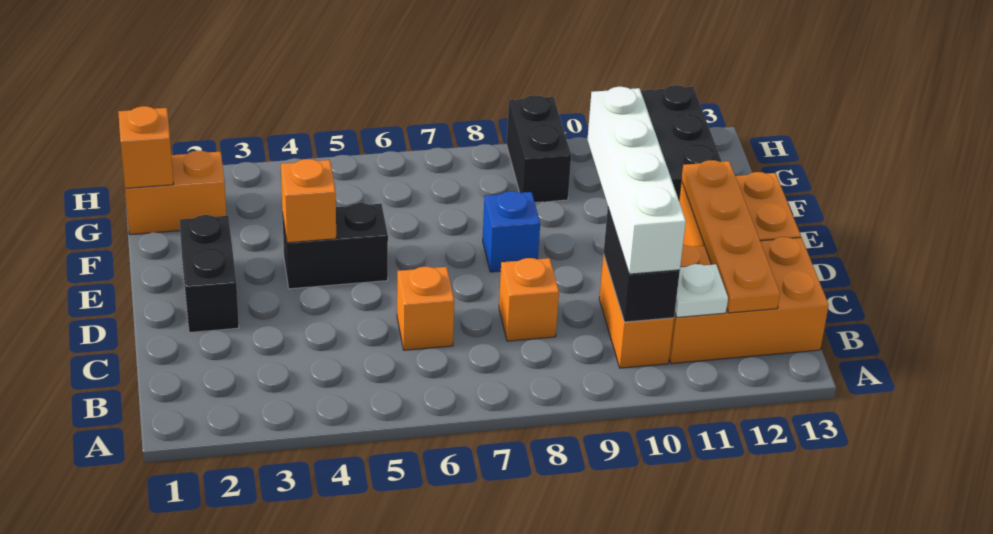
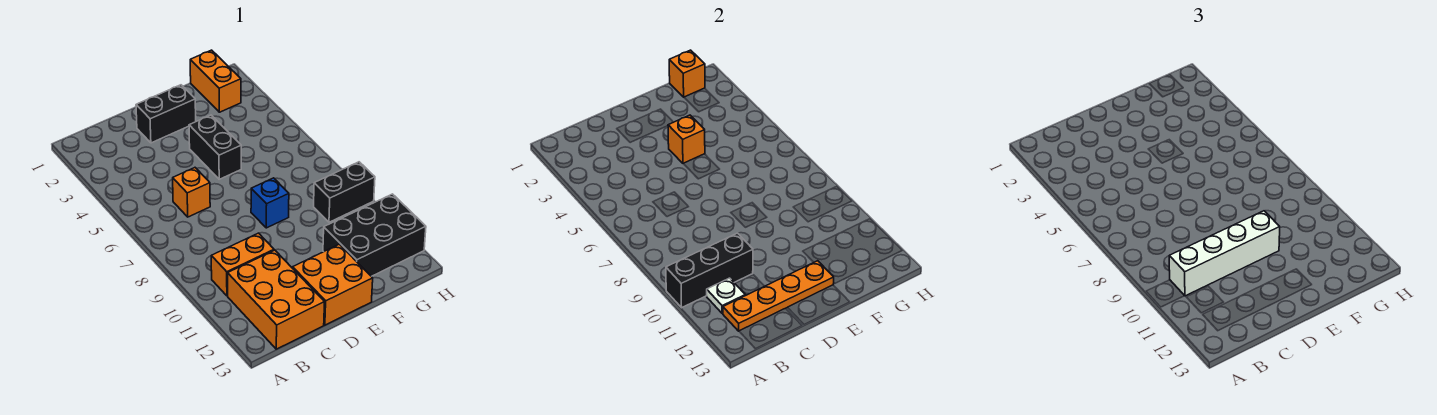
black 1x2 brick [604,208,680,322] -> black 1x3 brick [666,233,753,308]
orange 1x1 brick [499,258,559,341] -> none

